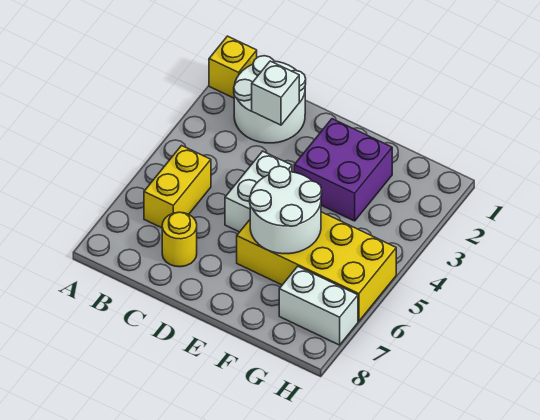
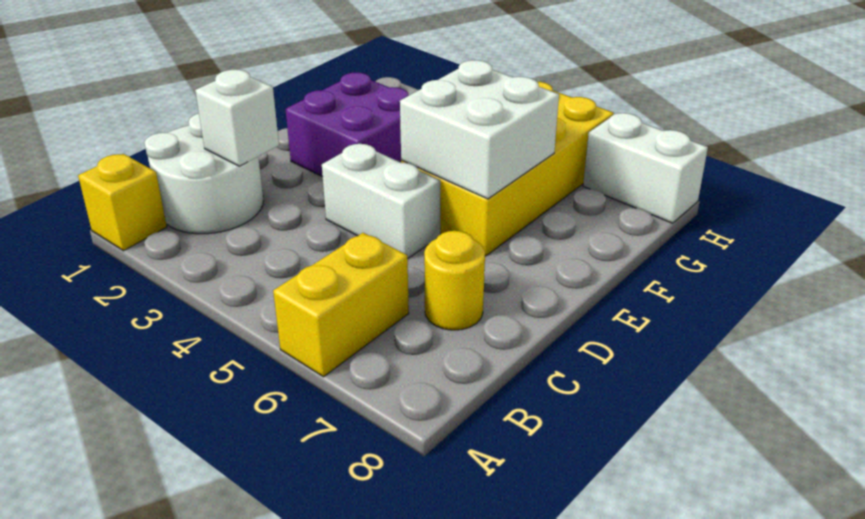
yellow 1x2 brick [144,146,211,228] -> yellow 1x2 brick turned to [273,233,409,377]
white 2x2 round brick [250,166,322,254] -> white 2x2 brick [400,60,559,199]
white 1x2 brick [279,266,358,345] -> white 1x2 brick turned to [583,113,708,223]

